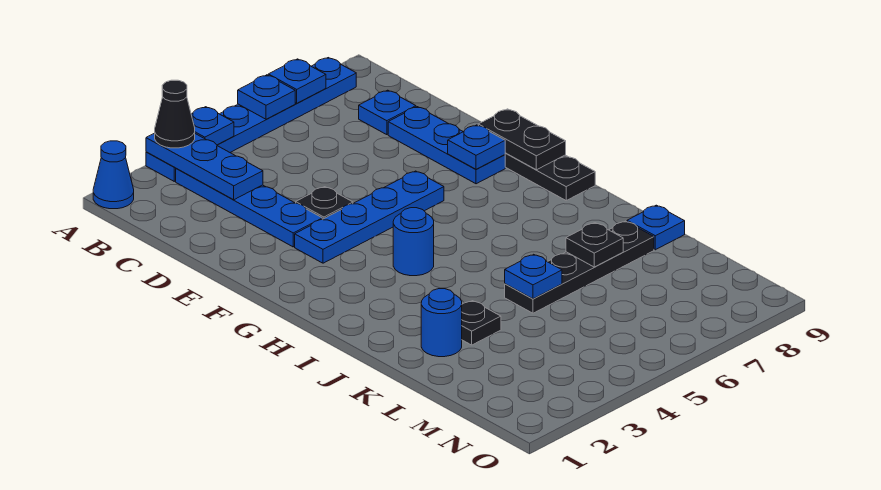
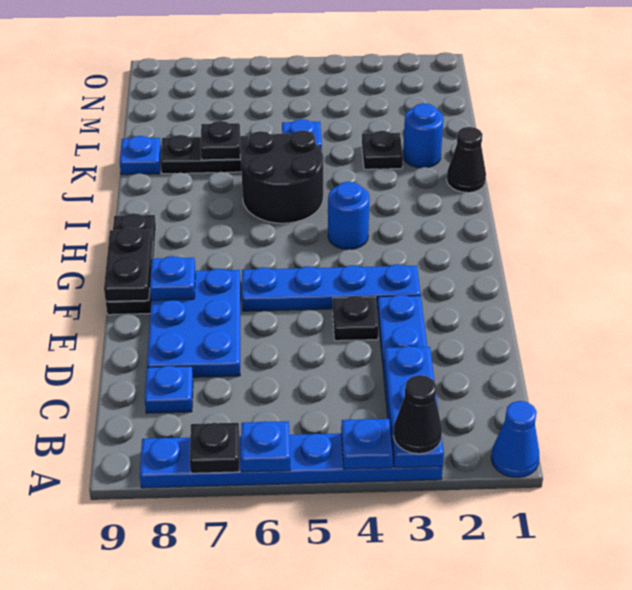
blue 1x1 plate [268,59,326,103] -> black 1x1 plate [190,423,239,473]
blue 1x3 plate [388,107,505,184] -> blue 2x3 plate [147,269,241,377]
none -> black 2x2 round brick [241,130,323,223]
none -> black 1x1 cone [447,127,486,192]

